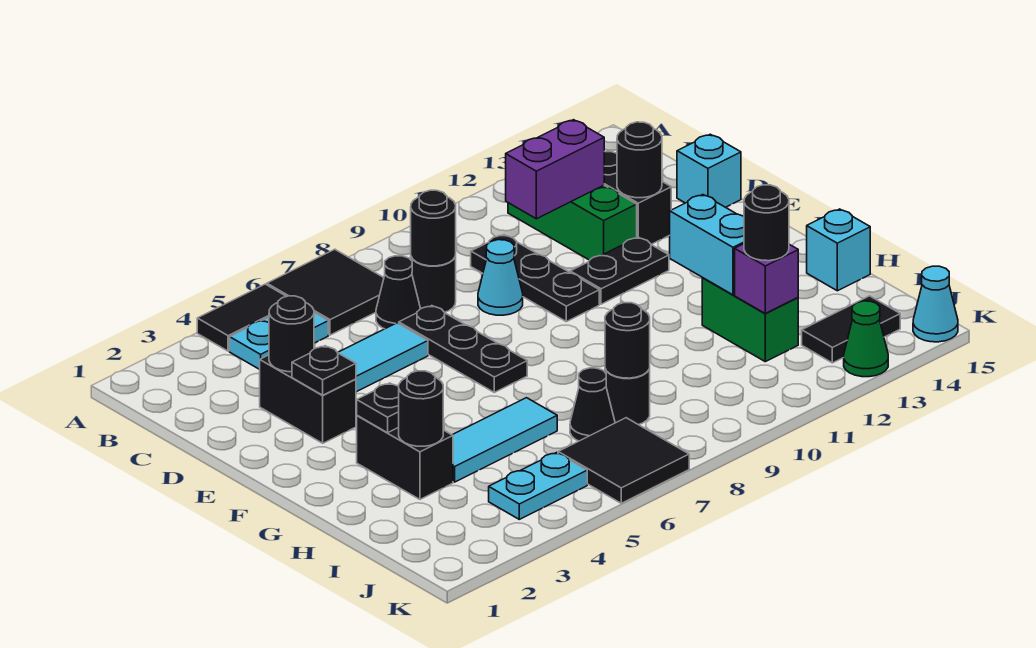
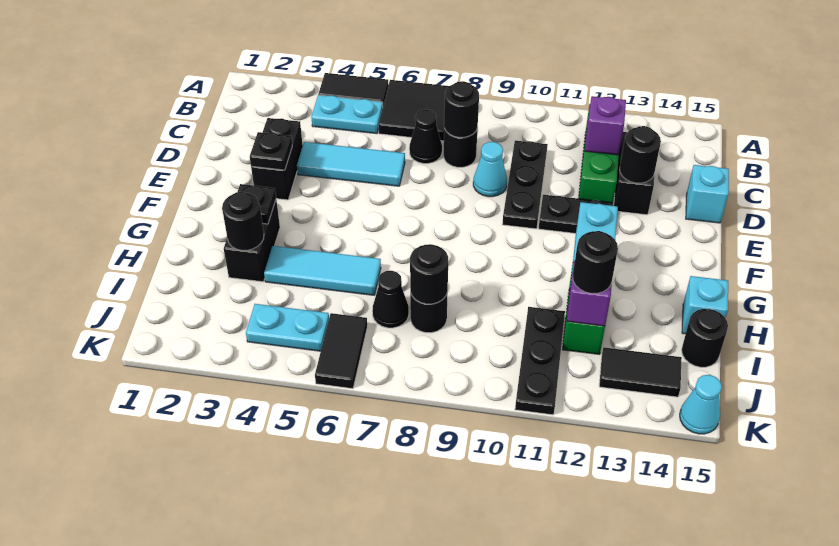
purple 1x2 brick [506,120,604,219] -> purple 1x1 brick [585,96,626,155]
black 1x1 round brick [269,296,314,372] -> black 1x1 round brick moved to [682,309,728,367]
black 1x3 plate [399,306,527,392] -> black 1x3 plate moved to [515,307,565,415]
black 2x2 tile [558,418,689,503] -> black 1x2 tile [315,313,367,389]
green 1x1 cone [844,301,888,377] -> none

